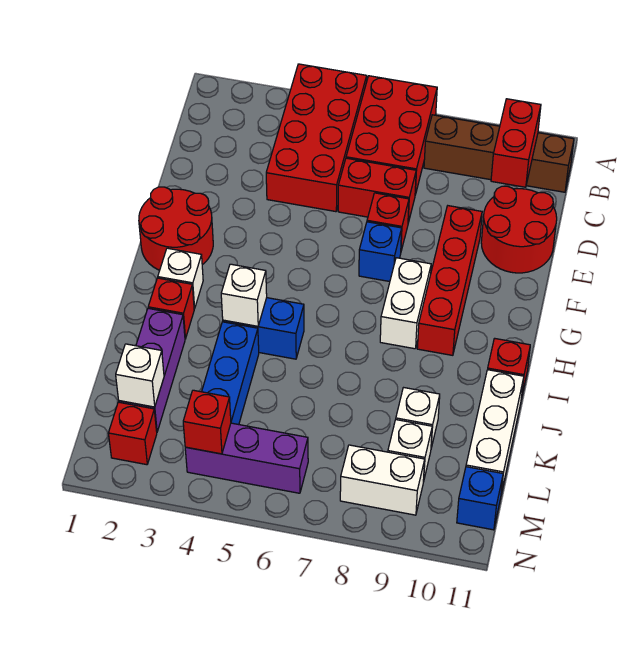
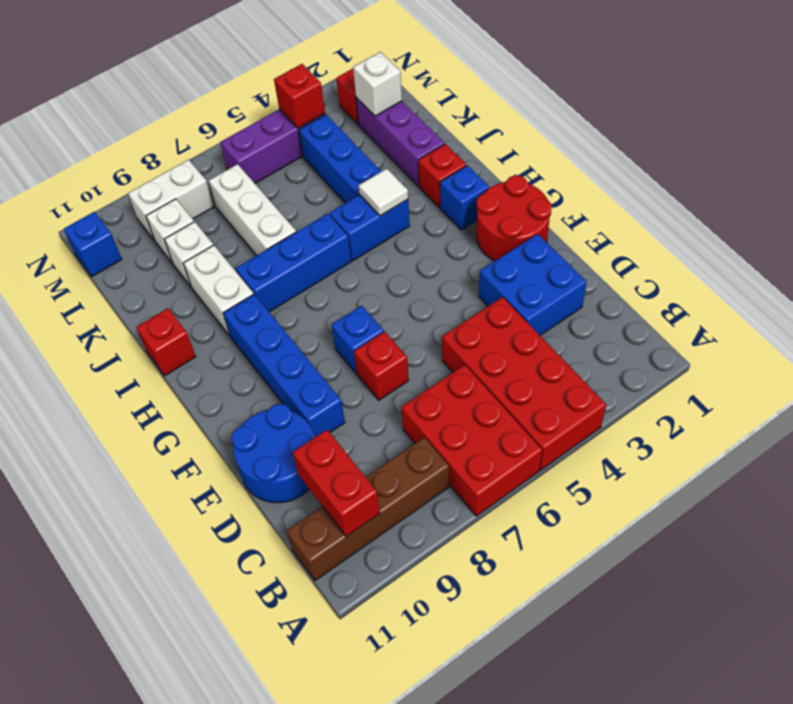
none -> blue 2x2 brick [479,234,587,335]
red 1x2 brick [338,158,416,223] -> none
red 2x2 round brick [481,186,557,273] -> blue 2x2 round brick [231,404,314,503]
red 1x4 brick [417,206,482,355] -> blue 1x4 brick [223,294,345,438]
white 1x2 brick [380,258,431,349] -> white 1x2 brick moved to [184,245,253,336]
white 1x1 brick [158,248,203,309] -> blue 1x1 brick [440,165,489,230]
white 1x1 brick [221,264,267,326] -> white 1x1 tile [358,169,408,216]
none -> blue 1x3 brick [236,214,351,312]
white 1x3 brick [466,370,524,494] -> white 1x3 brick moved to [209,164,296,255]

